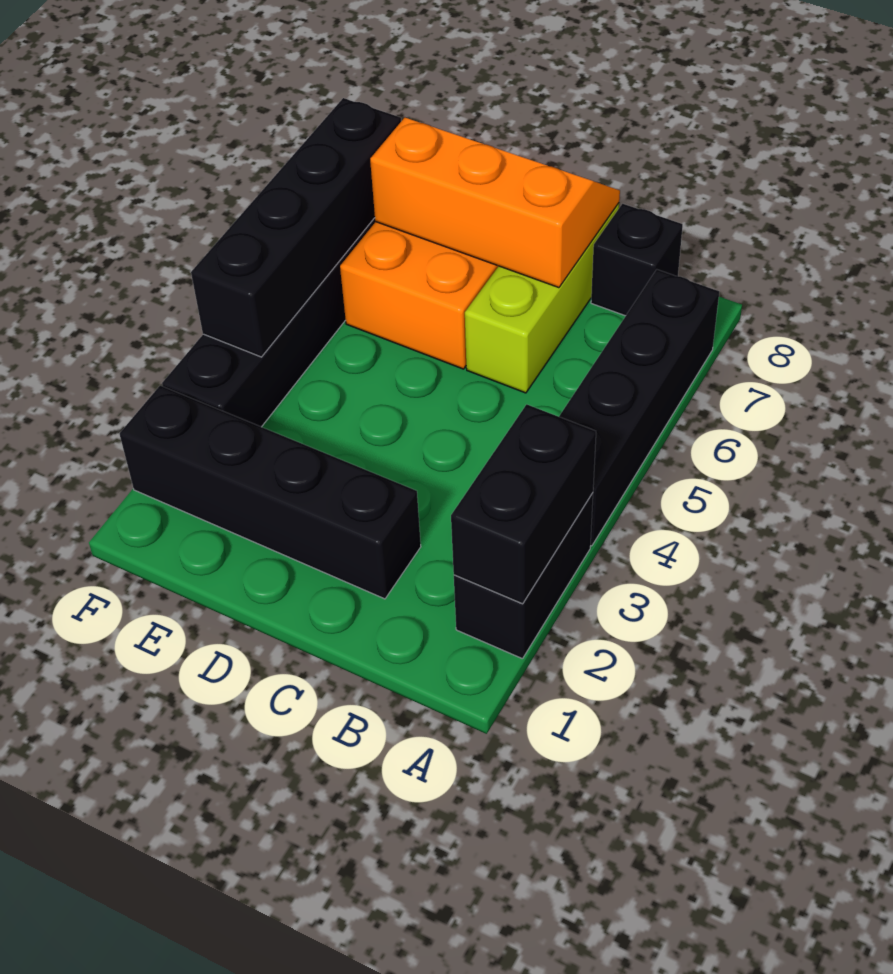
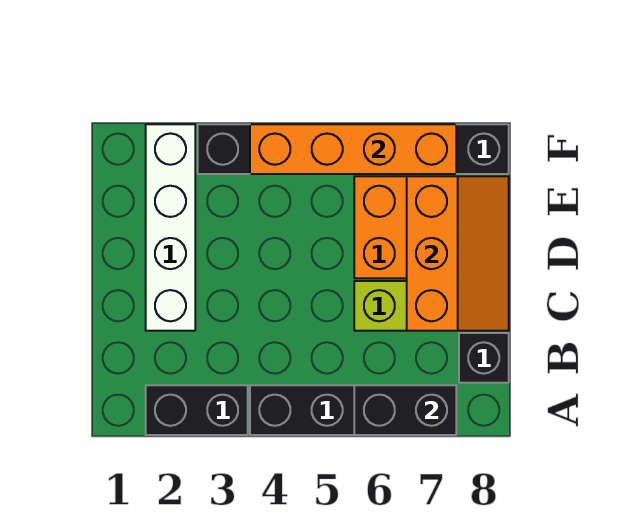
black 1x2 brick [451,404,596,604] -> black 1x2 brick moved to [354,385,456,435]
black 1x4 brick [120,386,421,599] -> white 1x4 brick [146,124,195,331]
black 1x4 brick [191,98,401,357] -> orange 1x4 brick [250,124,456,174]

